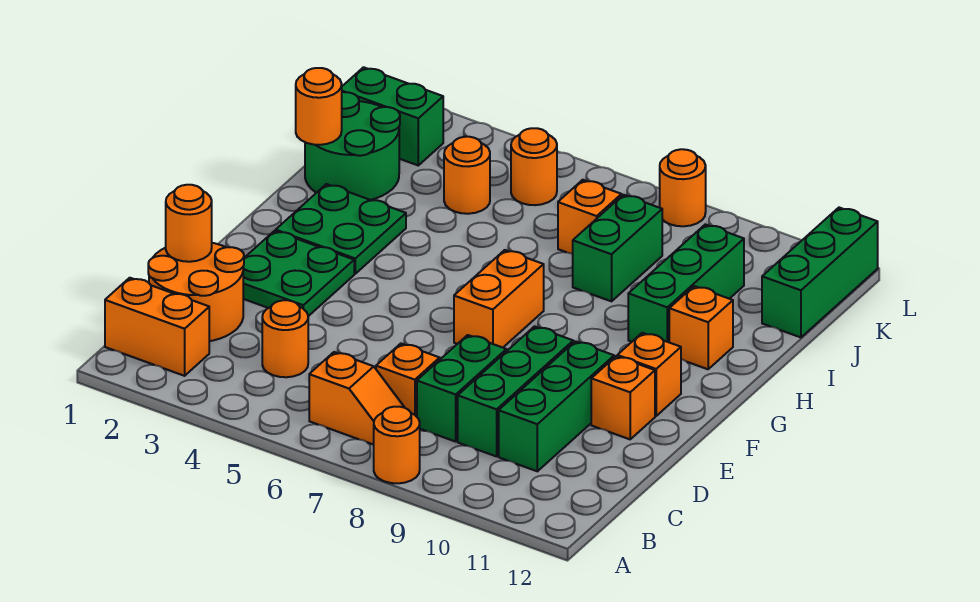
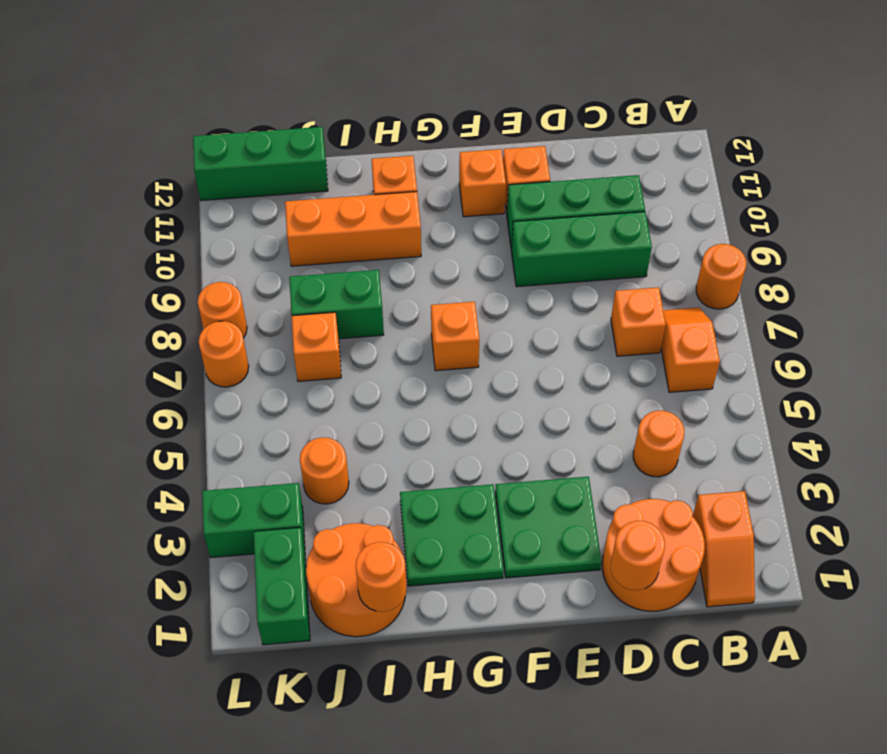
orange 1x2 brick [105,278,209,376] -> orange 1x2 slope [693,491,755,607]
green 1x2 brick [417,335,507,442] -> green 1x2 brick moved to [202,483,305,558]
orange 1x2 brick [454,250,544,348] -> orange 1x1 brick [431,302,479,371]
green 1x3 brick [628,224,744,342] -> orange 1x3 brick [285,192,421,266]
green 2x2 round brick [305,92,400,200] -> orange 2x2 round brick [306,523,405,637]
orange 1x1 round brick [511,128,557,205] -> orange 1x1 round brick moved to [199,321,249,387]

